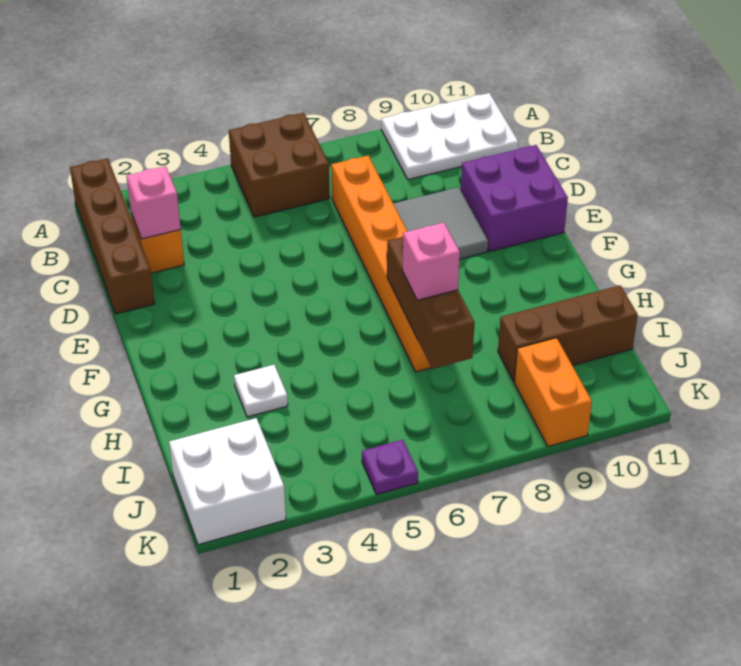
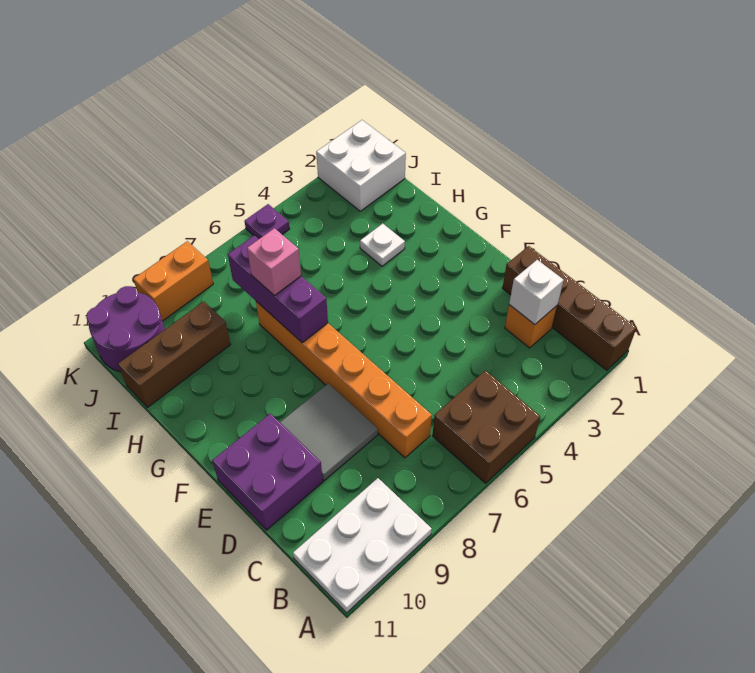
pink 1x1 brick [126,166,181,239] -> white 1x1 brick [509,260,564,325]
brown 1x3 brick [387,237,475,369] -> purple 1x3 brick [228,235,328,343]
orange 1x2 brick [514,338,592,446] -> orange 1x2 brick turned to [133,241,213,321]
none -> purple 2x2 round brick [86,286,165,372]

